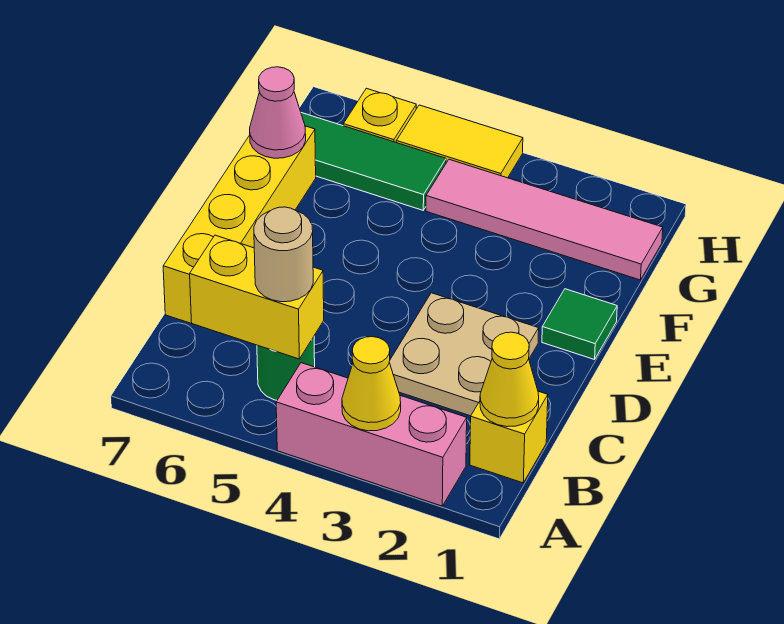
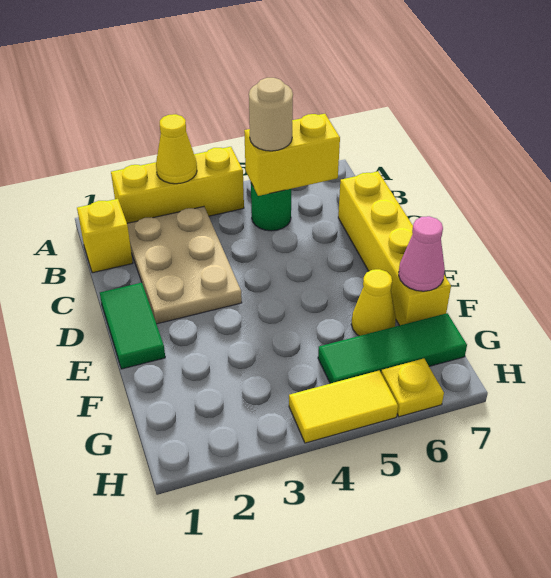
pink 1x3 brick [276,363,467,506] -> yellow 1x3 brick [111,147,244,223]
yellow 1x1 cone [480,332,539,427] -> yellow 1x1 cone moved to [351,269,396,336]
tan 2x2 plate [389,293,539,416] -> tan 2x3 plate [127,207,242,324]
green 1x1 tile [542,289,617,360] -> green 1x2 tile [100,283,165,369]
pink 1x4 tile [426,159,663,280] -> none

